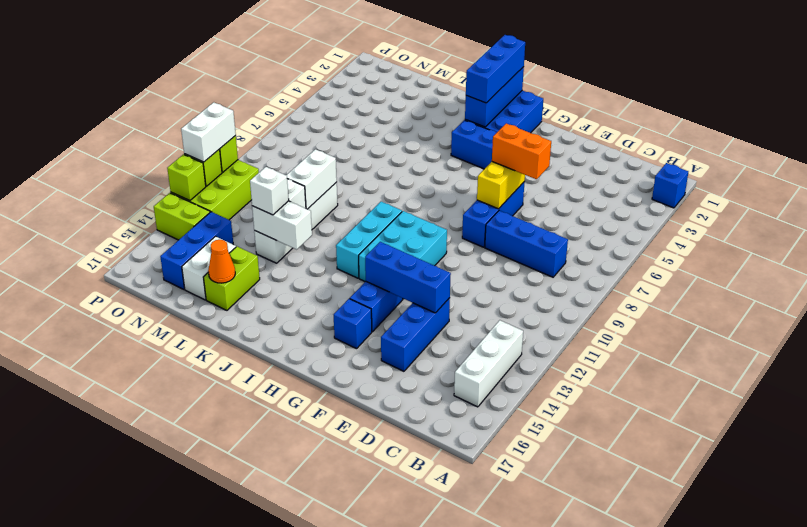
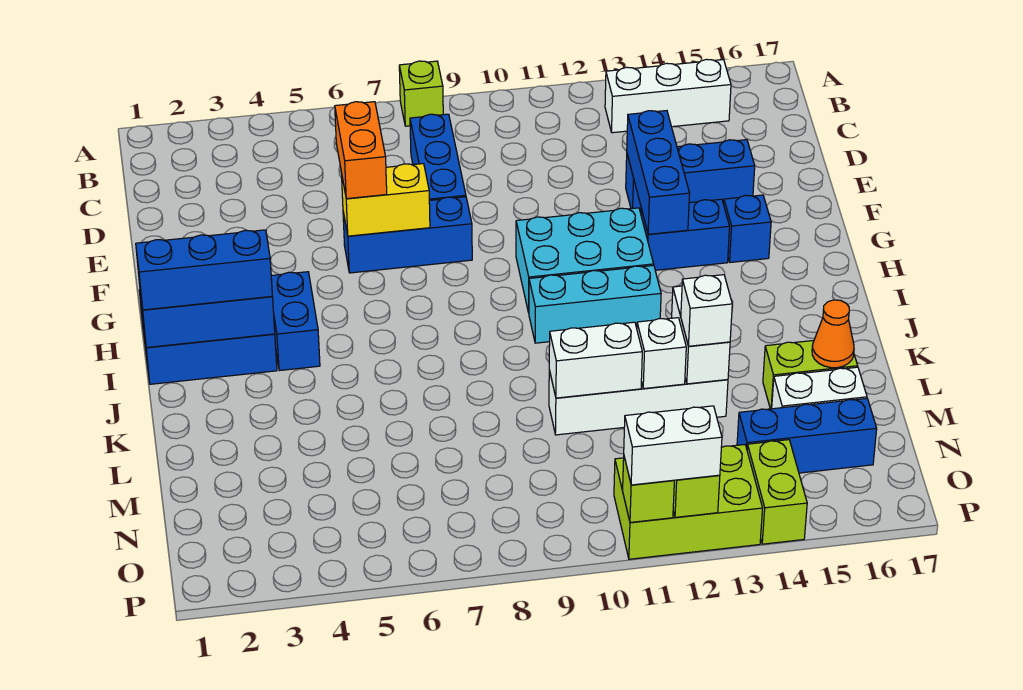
blue 1x1 brick [652,163,688,208] -> none
lime 1x1 brick [167,154,206,201] -> lime 1x1 brick moved to [399,61,443,126]

